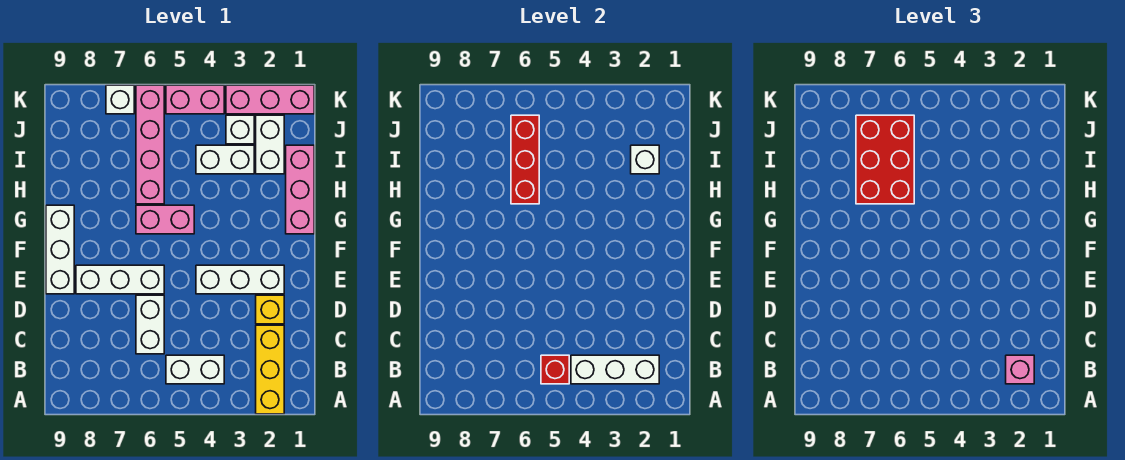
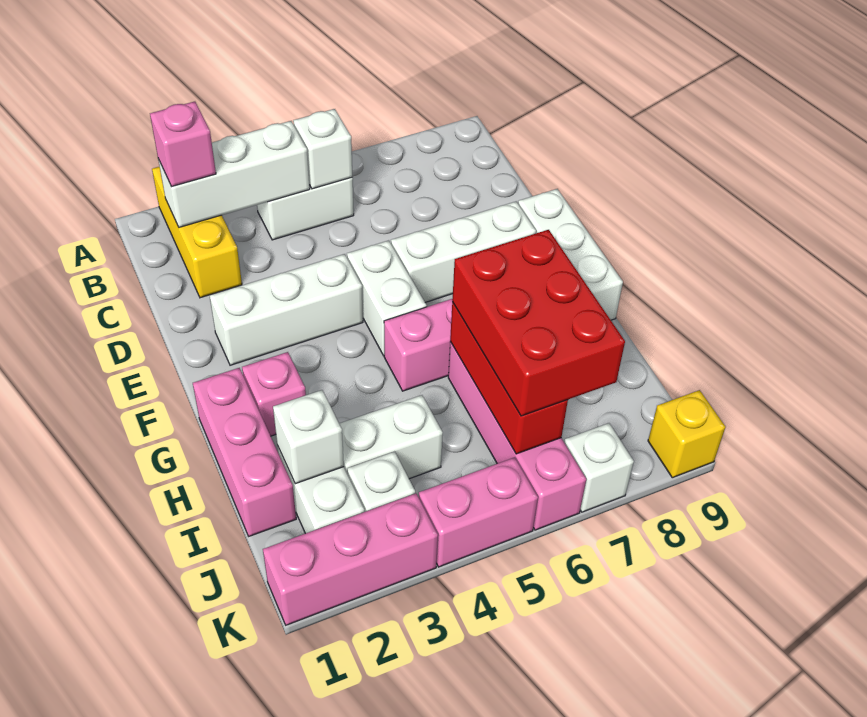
red 1x1 brick [541,355,569,384] -> white 1x1 brick [293,109,353,189]
white 1x2 brick [136,295,164,354] -> white 1x2 brick moved to [347,240,427,356]
yellow 1x1 brick [256,295,284,324] -> yellow 1x1 brick moved to [648,390,726,478]
none -> pink 1x1 brick [242,352,306,436]

